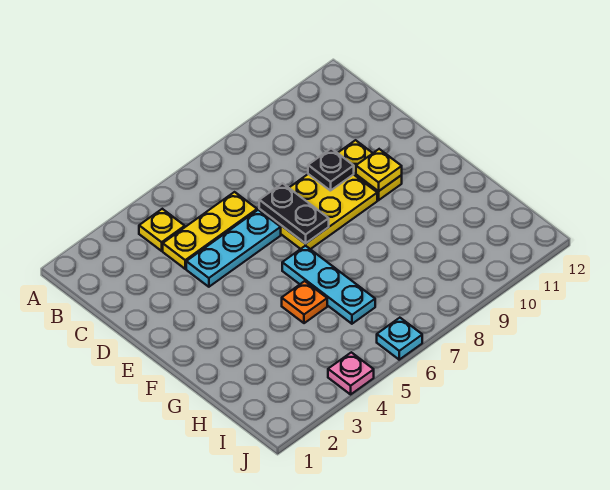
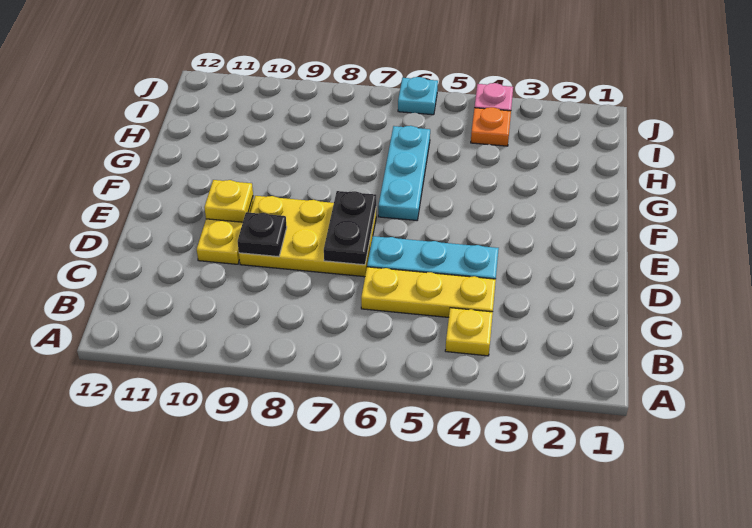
orange 1x1 plate [282,281,327,323] -> orange 1x1 plate moved to [471,107,511,146]

